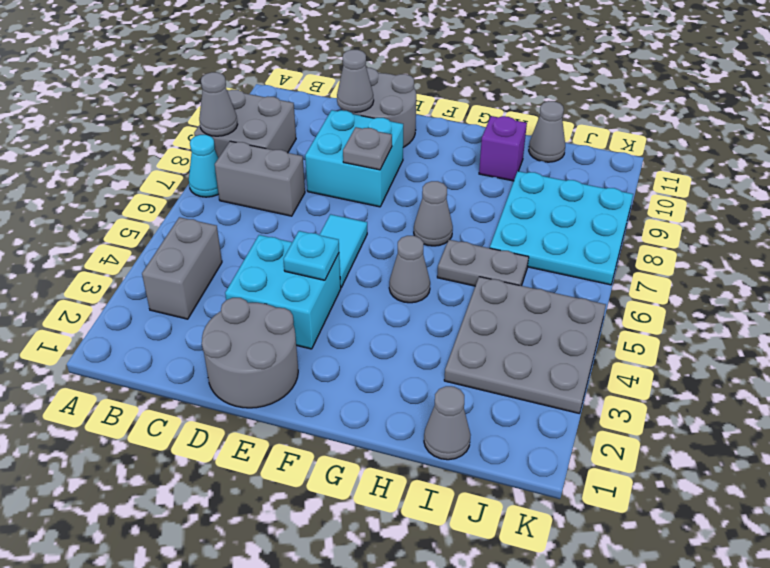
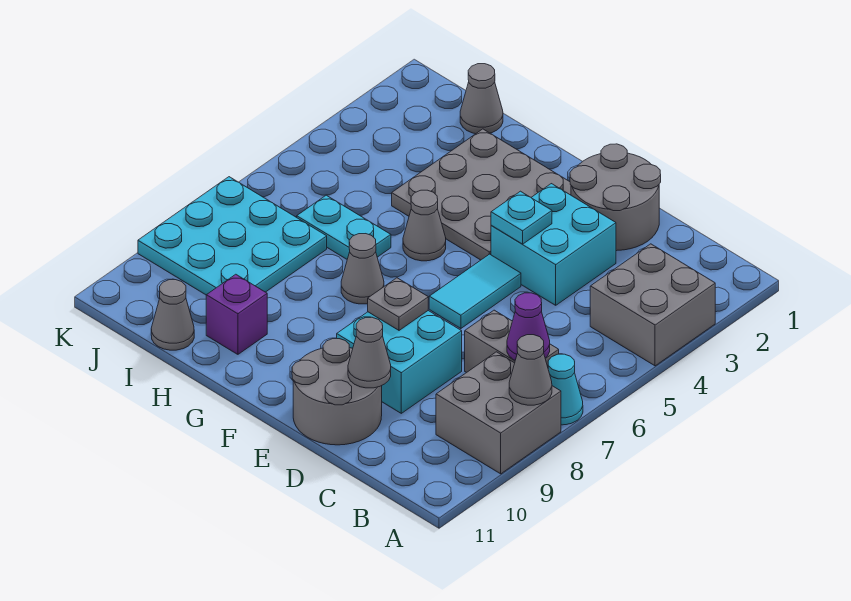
grey 1x2 brick [142,217,222,319] -> grey 2x2 brick [590,244,715,366]
none -> purple 1x1 cone [507,293,550,360]
grey 1x2 plate [437,240,529,286] -> cyan 1x2 plate [297,195,391,259]
grey 3x3 plate [444,277,606,413] -> grey 3x3 plate moved to [392,129,571,260]

